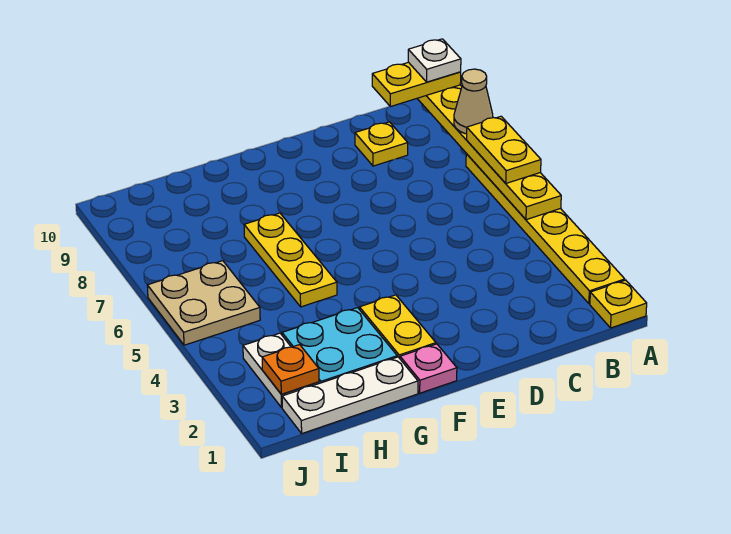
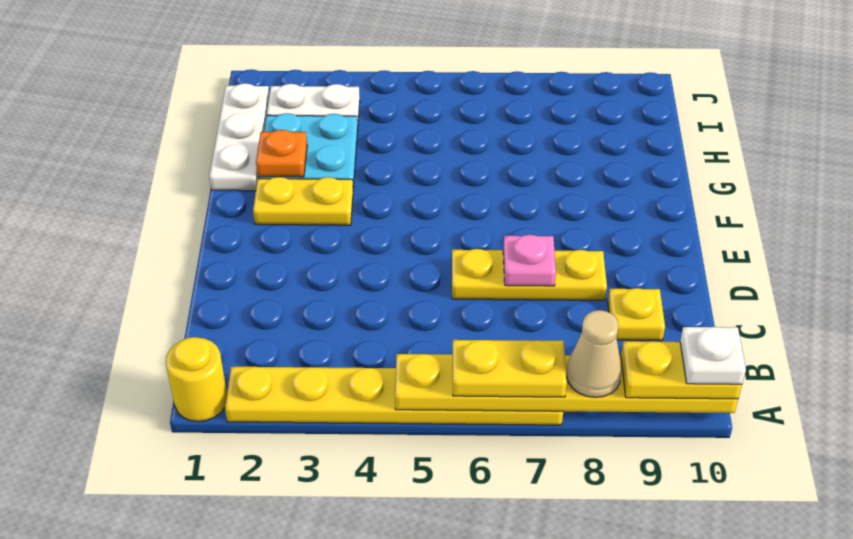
yellow 1x1 plate [590,280,647,328] -> yellow 1x1 round brick [166,337,227,422]
yellow 1x2 plate [372,62,461,107] -> yellow 1x2 plate turned to [621,341,742,399]
pink 1x1 plate [400,344,457,393] -> pink 1x1 plate moved to [503,235,556,286]
yellow 1x3 plate [244,213,337,307] -> yellow 1x3 plate moved to [452,249,607,300]
orange 1x1 plate [262,345,319,394] -> orange 1x1 plate moved to [256,130,307,177]
tan 2x2 plate [147,261,260,345] -> none

